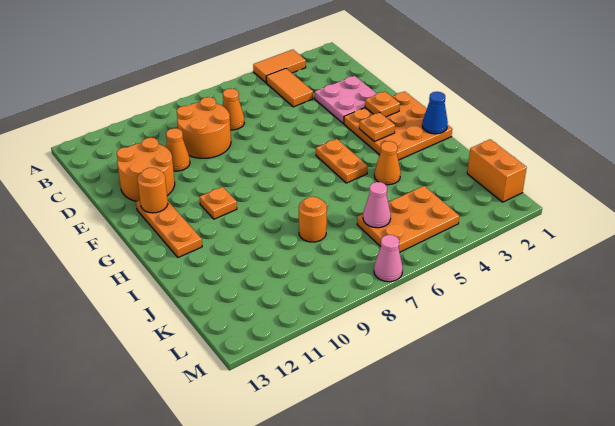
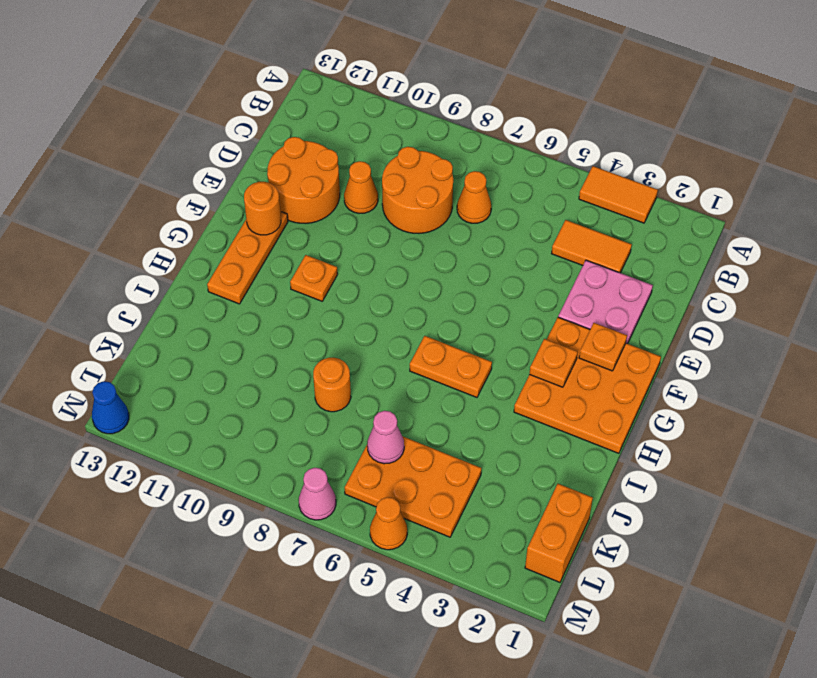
orange 1x2 tile [266,68,313,107] -> orange 1x2 tile turned to [551,220,632,273]
orange 1x2 plate [316,139,368,183] -> orange 1x2 plate turned to [410,336,492,397]
blue 1x1 cone [422,92,448,134] -> blue 1x1 cone moved to [92,381,129,434]
orange 1x1 cone [374,141,401,185] -> orange 1x1 cone moved to [370,497,407,550]

